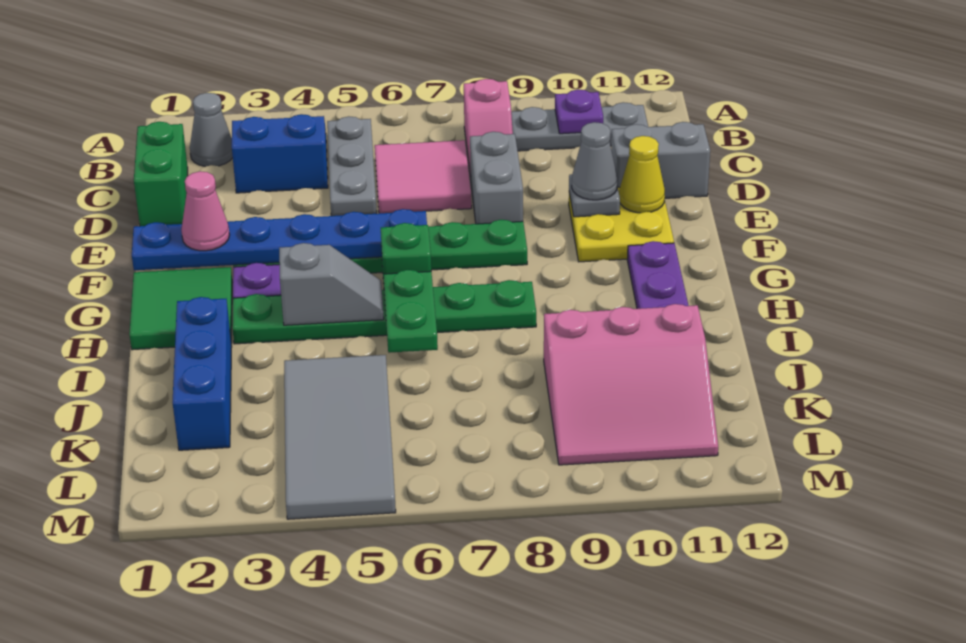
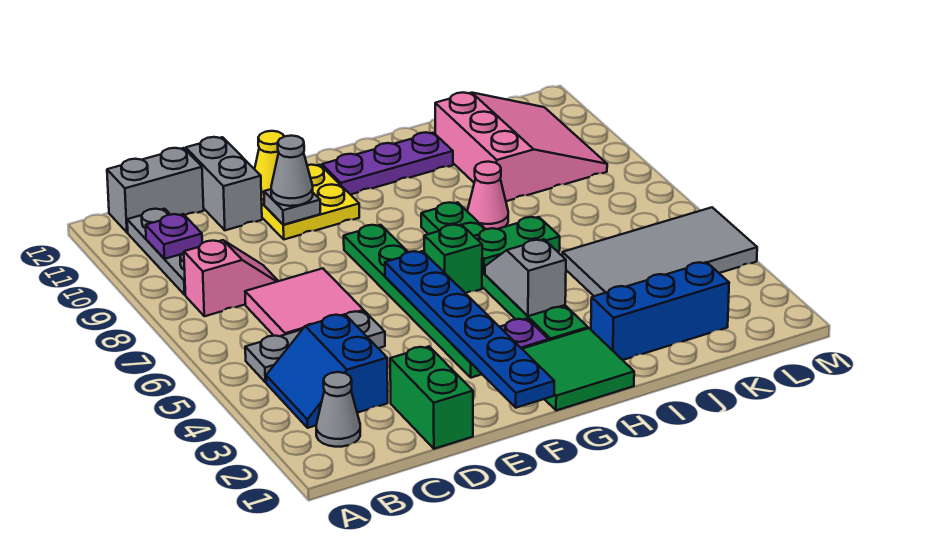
green 1x2 brick [134,122,188,226] -> green 1x2 brick turned to [390,347,473,449]
grey 1x2 brick [470,132,523,224] -> grey 1x2 brick moved to [107,148,204,232]
pink 1x1 cone [181,171,230,251] -> pink 1x1 cone moved to [467,162,508,229]

